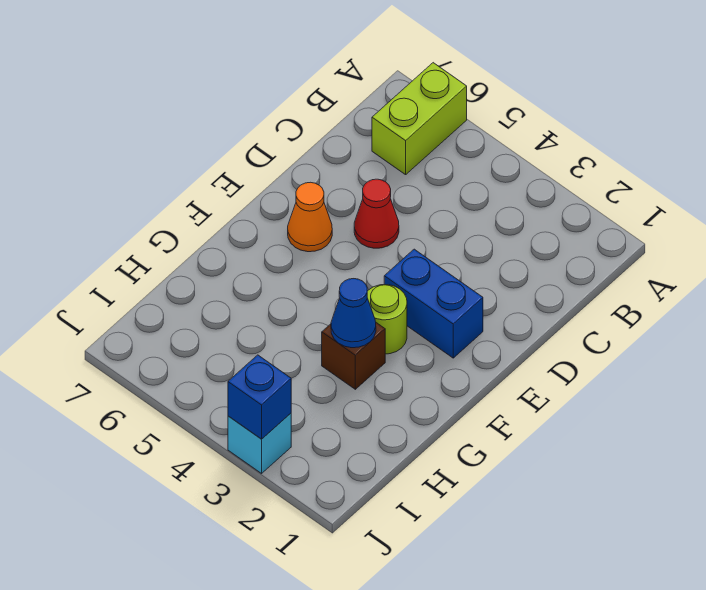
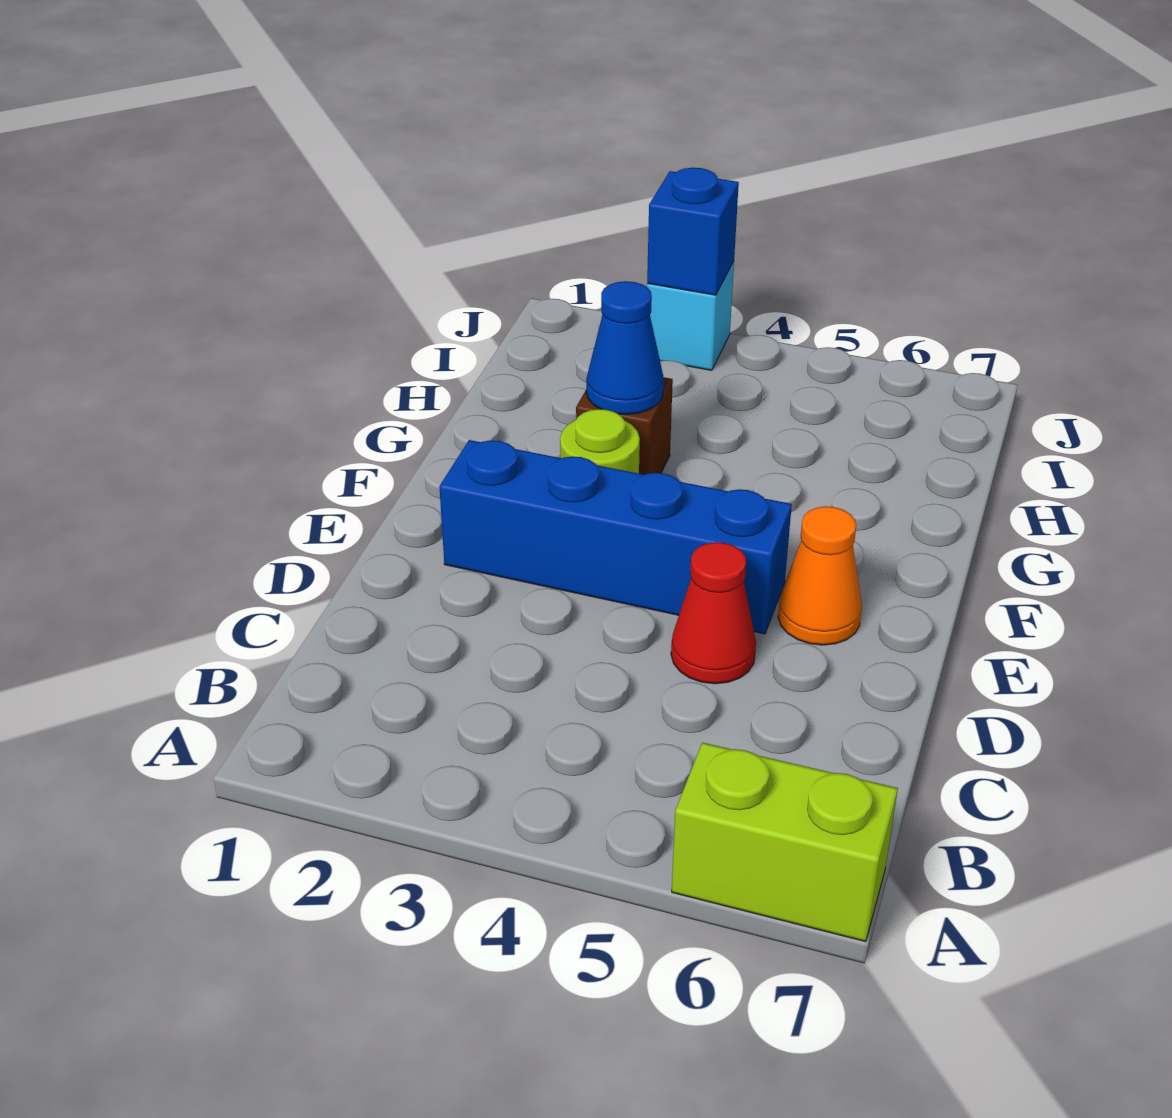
lime 1x2 brick [372,63,467,175] -> lime 1x2 brick turned to [672,743,898,942]
blue 1x2 brick [384,249,483,358] -> blue 1x4 brick [439,440,792,634]

